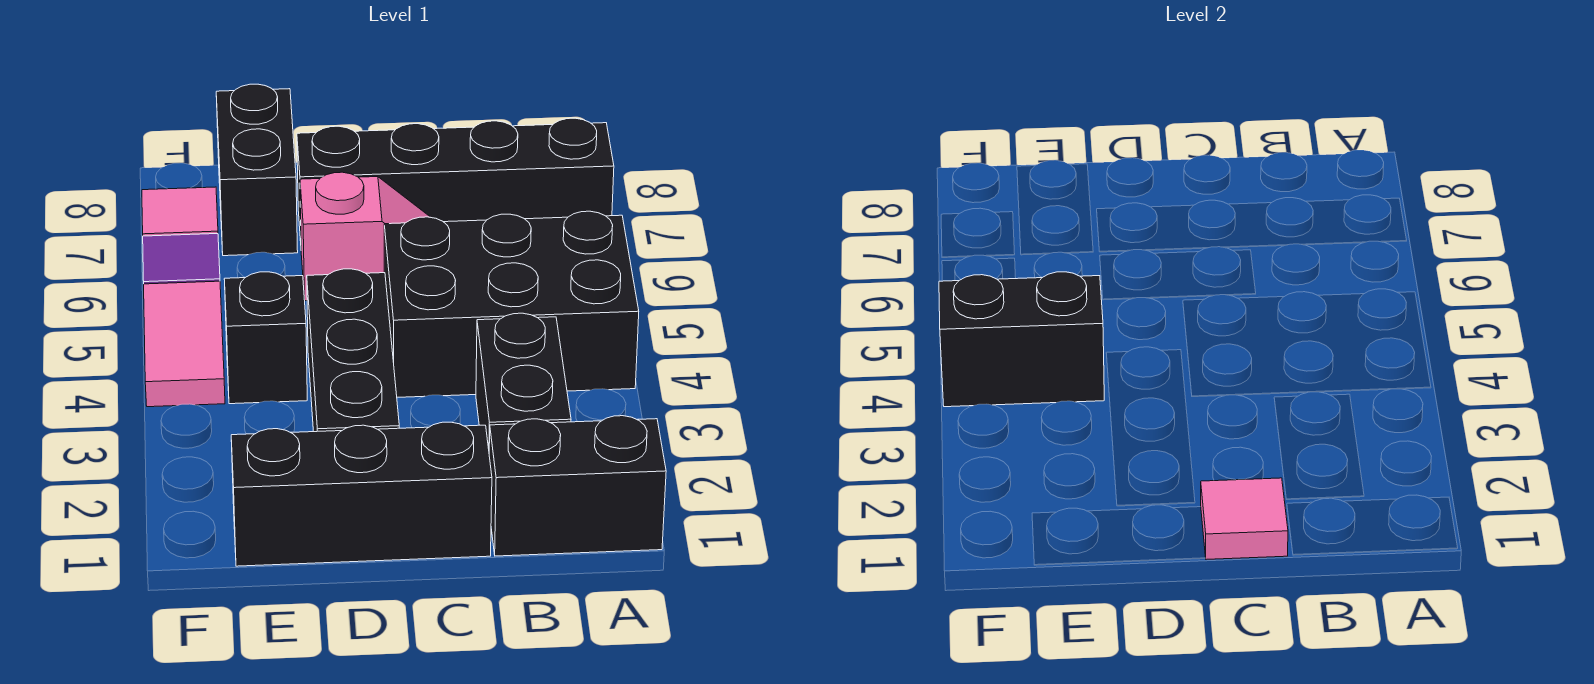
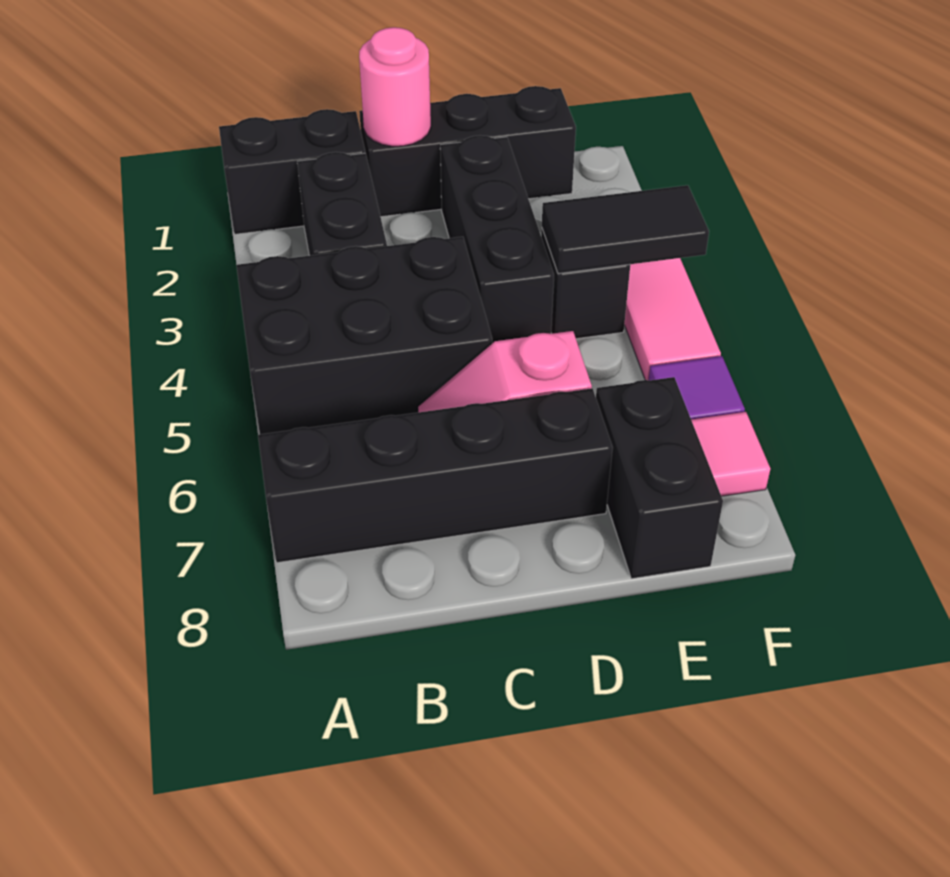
pink 1x1 tile [1201,478,1288,559] -> pink 1x1 round brick [359,27,431,146]
black 1x2 brick [939,272,1104,407] -> black 1x2 tile [542,185,709,274]

